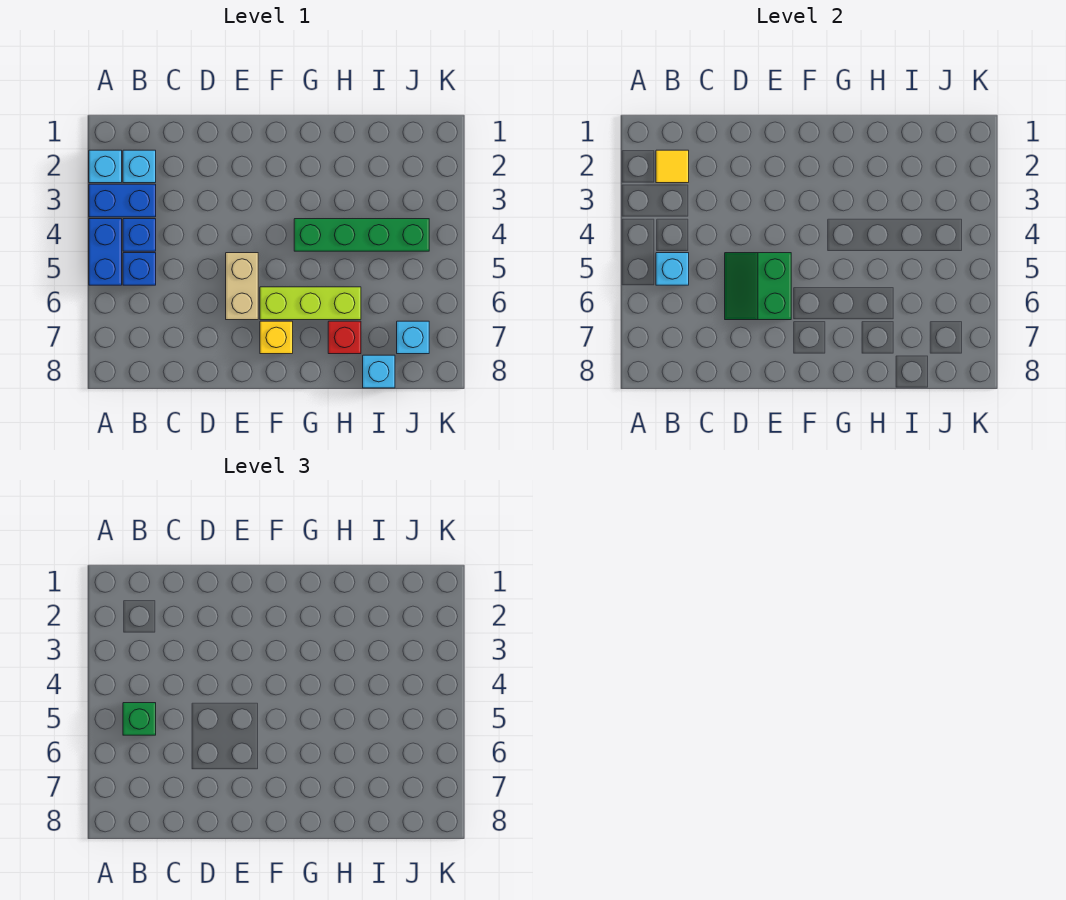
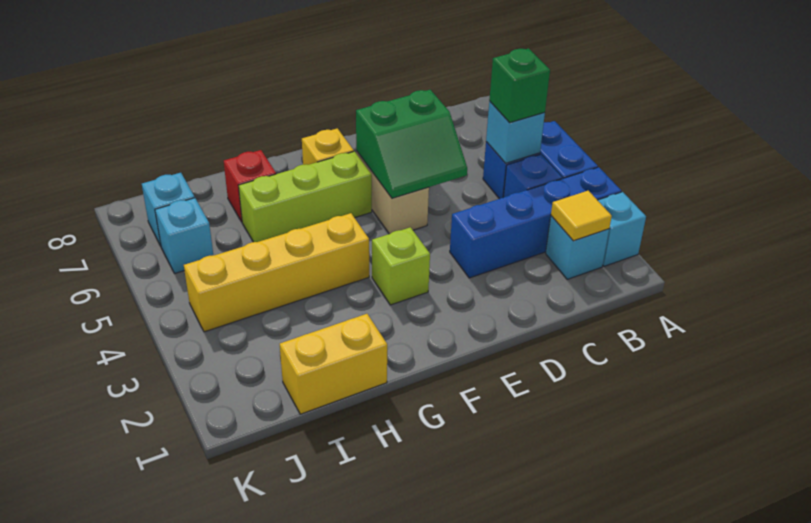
blue 1x2 brick [89,184,156,217] -> blue 1x4 brick [450,167,621,278]
green 2x2 slope [725,253,791,320] -> green 2x2 slope turned to [356,90,467,198]
none -> lime 1x1 brick [372,227,430,305]
green 1x4 brick [294,219,429,251] -> yellow 1x4 brick [184,213,369,332]
none -> yellow 1x2 brick [280,314,387,414]
cyan 1x1 brick [363,355,395,388] -> cyan 1x1 brick moved to [155,198,213,273]

